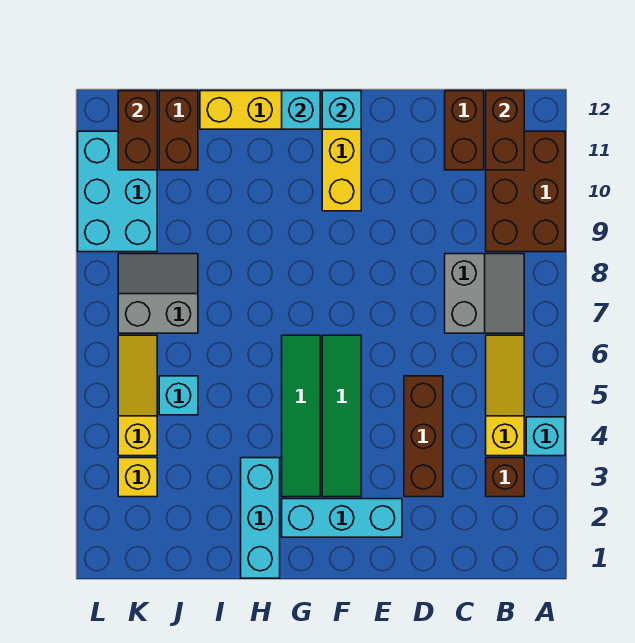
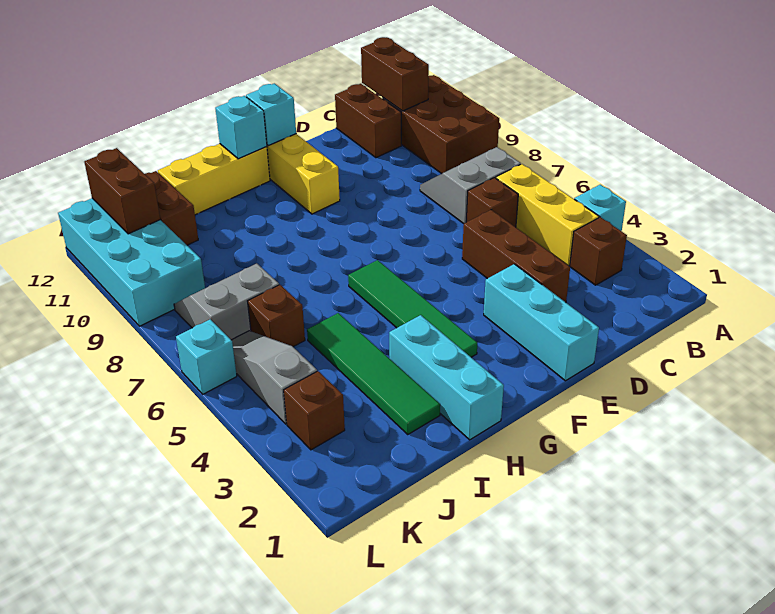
yellow 1x3 slope [486,335,524,456] -> yellow 1x3 brick [496,164,599,266]
grey 2x2 slope [445,254,524,333] -> grey 2x2 slope turned to [420,147,521,224]
none -> brown 1x1 brick [466,178,518,227]
cyan 1x3 brick [282,499,402,537] -> cyan 1x3 brick turned to [484,264,599,381]
green 1x4 tile [322,335,361,497] -> green 1x4 tile moved to [307,313,440,434]
cyan 1x1 brick [159,376,198,415] -> cyan 1x1 brick moved to [176,319,237,394]
none -> brown 1x1 brick [248,285,305,347]
yellow 1x1 brick [118,458,157,497] -> brown 1x1 brick [284,371,345,450]
yellow 1x3 slope [118,335,157,456] -> grey 1x3 slope [232,331,317,424]
cyan 2x3 brick [78,131,157,252] -> cyan 2x4 brick [58,198,205,326]

